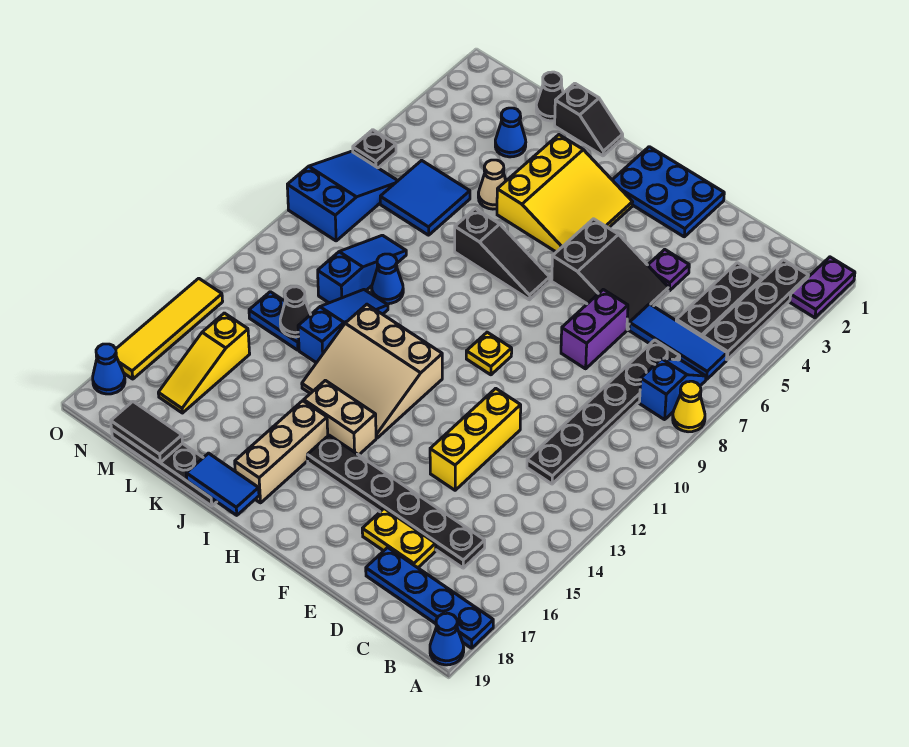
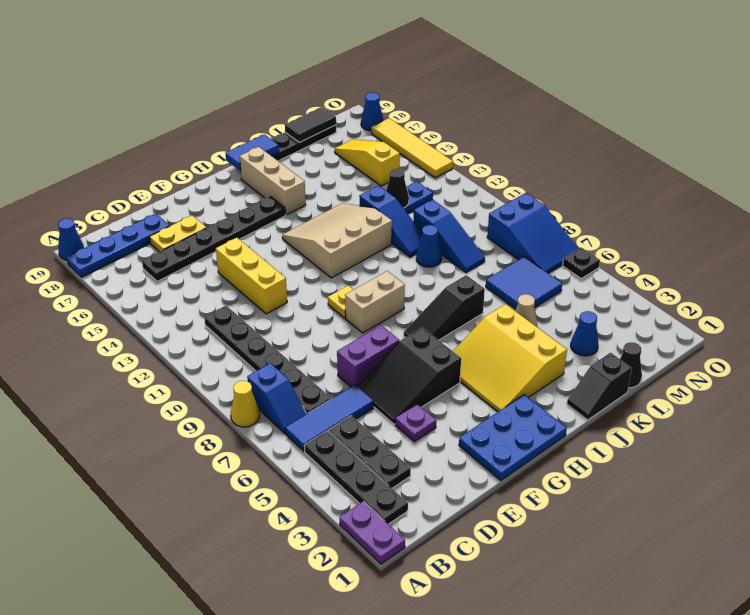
purple 1x2 brick [561,290,628,369] -> purple 1x2 brick turned to [337,325,399,387]
tan 1x2 brick [304,380,376,455] -> tan 1x2 brick moved to [345,271,405,333]

